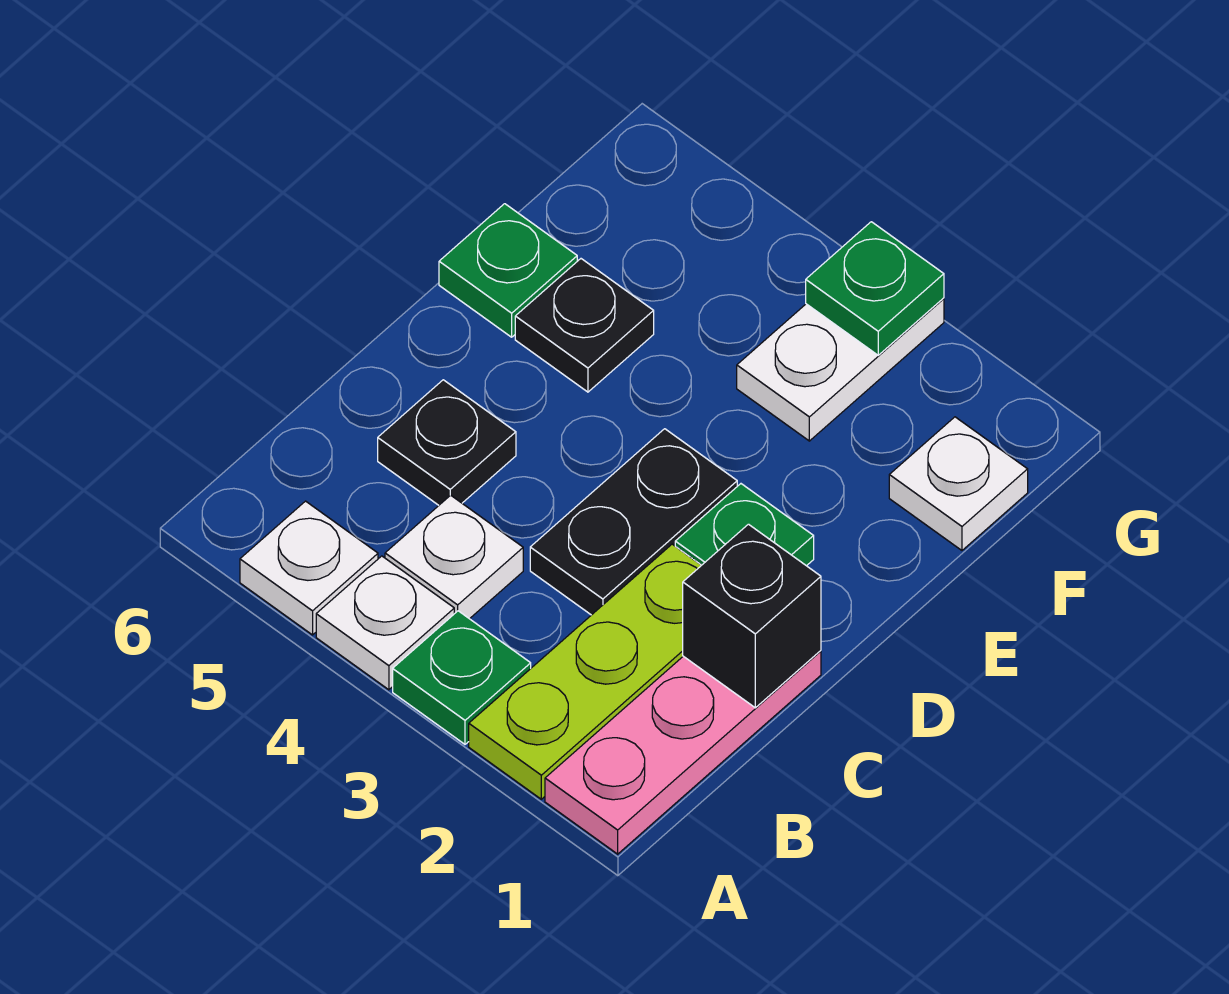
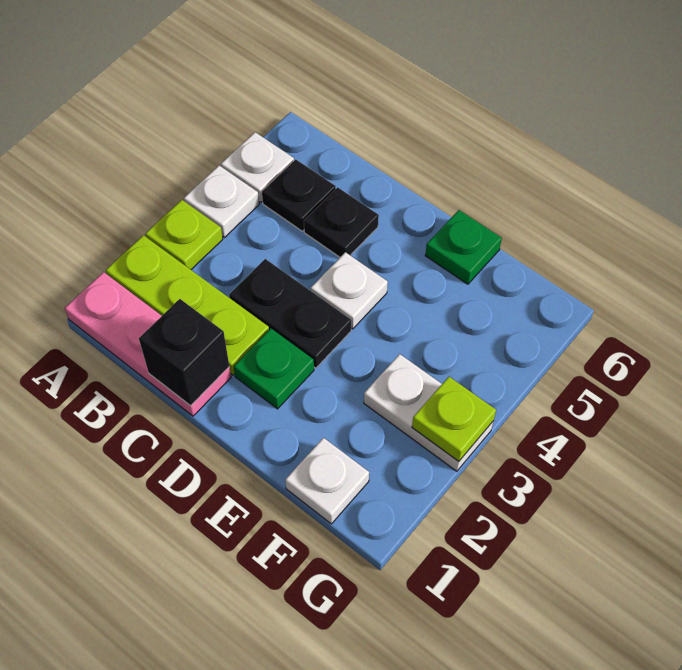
green 1x1 plate [393,611,531,744] -> lime 1x1 plate [146,200,223,270]
white 1x1 plate [385,495,523,619] -> white 1x1 plate moved to [311,252,388,329]
black 1x1 plate [515,259,654,392] -> black 1x1 plate moved to [262,160,336,231]
green 1x1 plate [806,222,944,355] -> lime 1x1 plate [412,377,496,461]

